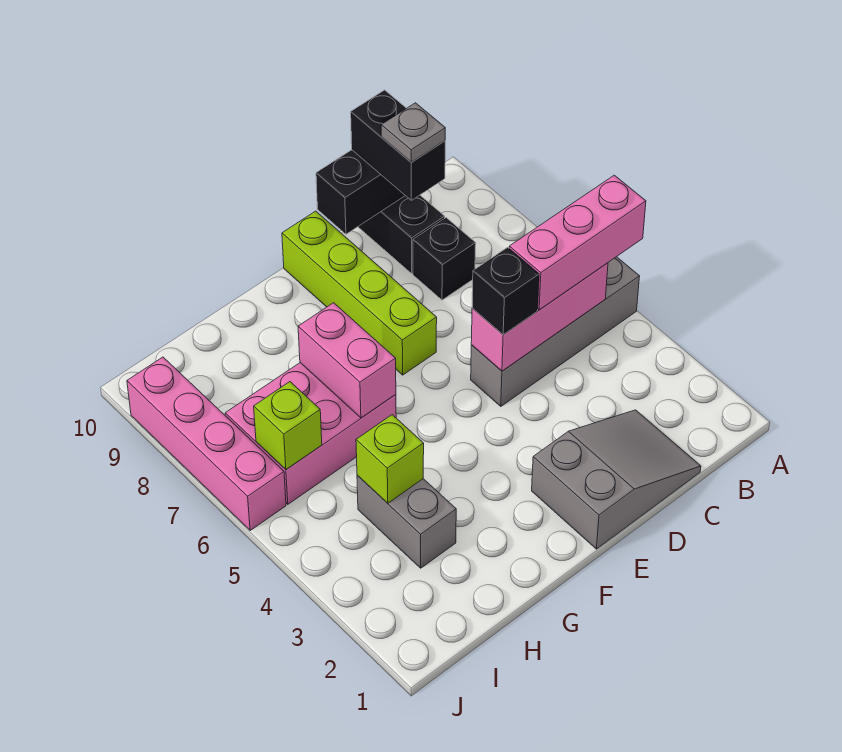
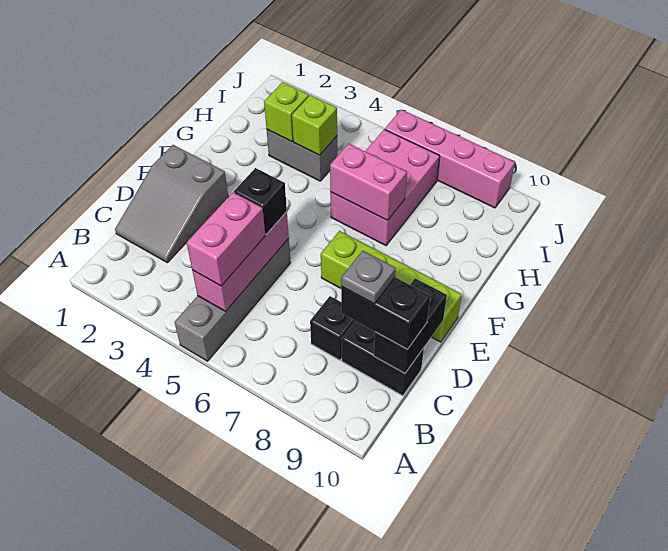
pink 1x3 brick [509,175,646,310] -> pink 1x2 brick [187,193,265,286]
lime 1x1 brick [254,382,322,469] -> lime 1x1 brick moved to [264,82,309,142]

